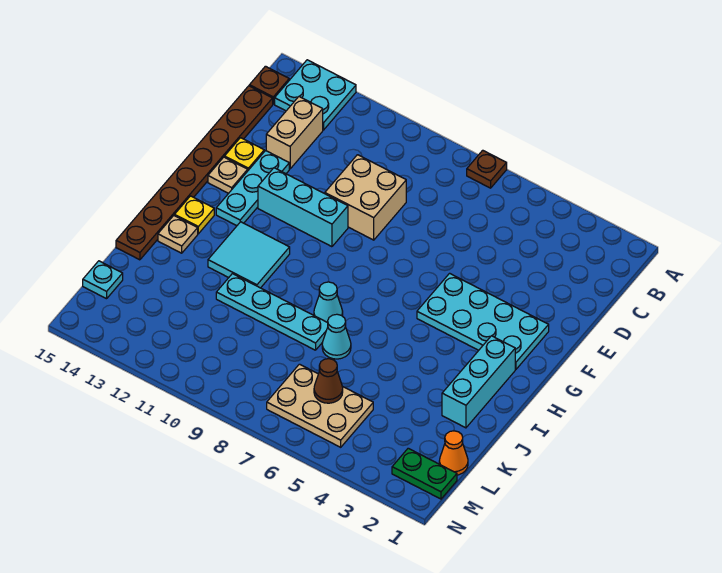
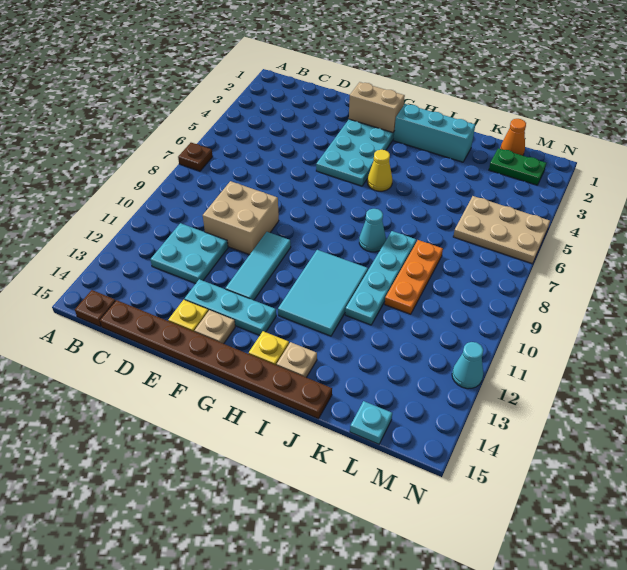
cyan 2x2 plate [275,60,356,130] -> cyan 2x2 plate moved to [150,223,228,283]
tan 1x2 brick [266,97,323,169] -> tan 1x2 brick moved to [349,82,405,133]
cyan 1x3 brick [258,168,348,247] -> cyan 1x3 tile [225,232,291,300]
none -> yellow 1x1 cone [367,150,392,191]
cyan 2x2 tile [208,222,290,288] -> cyan 2x3 tile [278,250,368,336]
cyan 1x1 cone [322,314,351,359] -> cyan 1x1 cone moved to [452,342,483,389]
none -> orange 1x3 plate [385,240,443,314]
tan 2x3 plate [267,364,373,447] -> tan 2x3 plate turned to [453,196,550,264]
brown 1x1 cone [314,359,343,403] -> none
green 1x2 plate [392,448,457,499] -> green 1x2 plate turned to [489,148,546,185]

